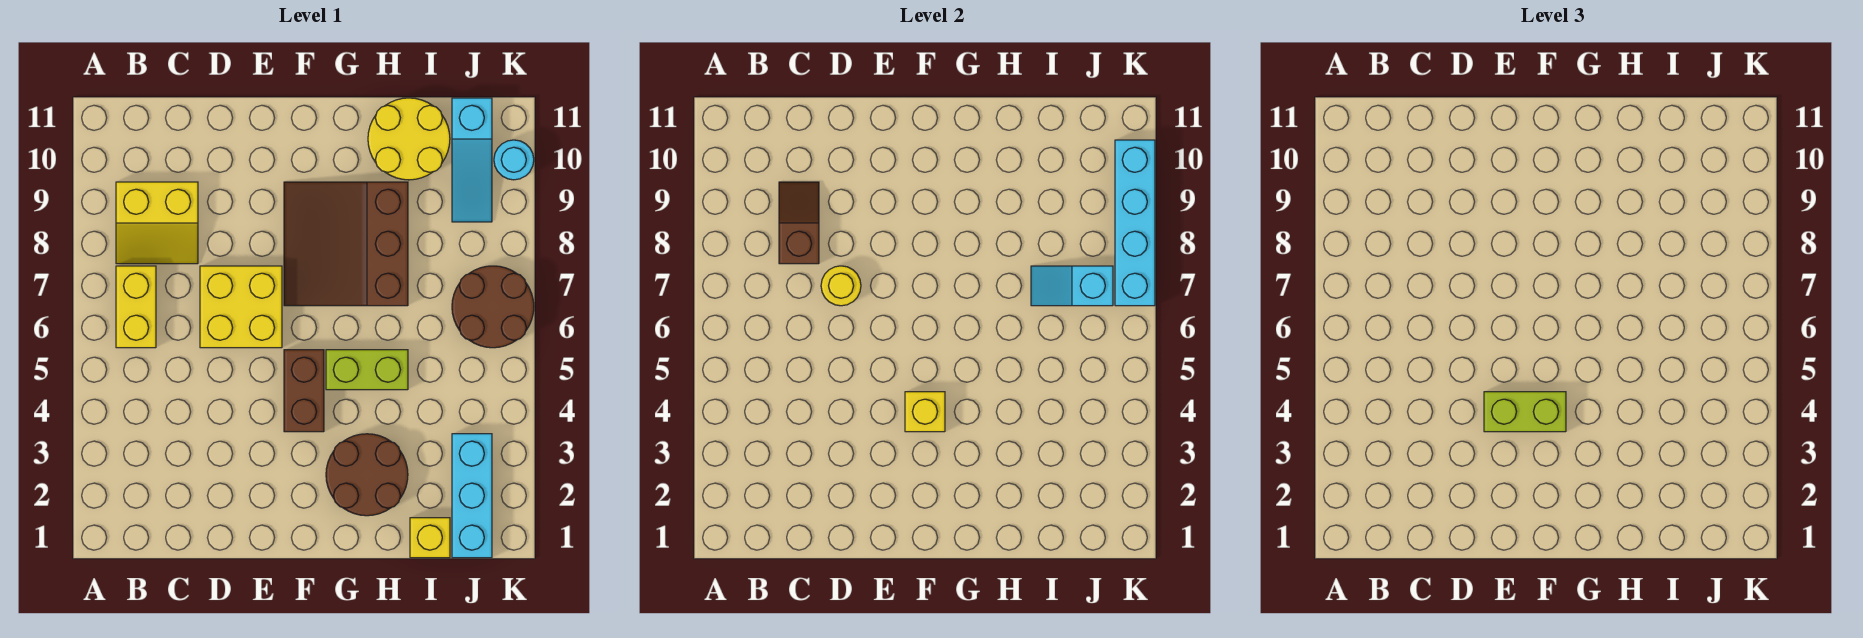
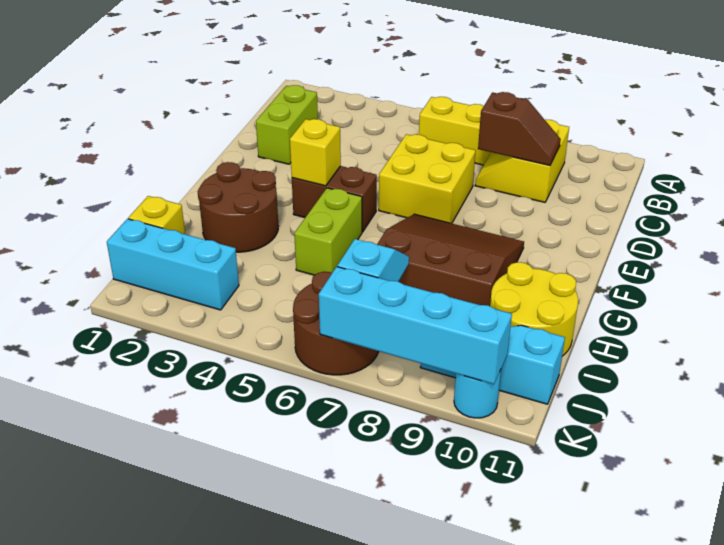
yellow 1x1 round brick [821,266,861,306] -> none
lime 1x2 brick [1484,392,1566,432] -> lime 1x2 brick moved to [256,85,318,164]

